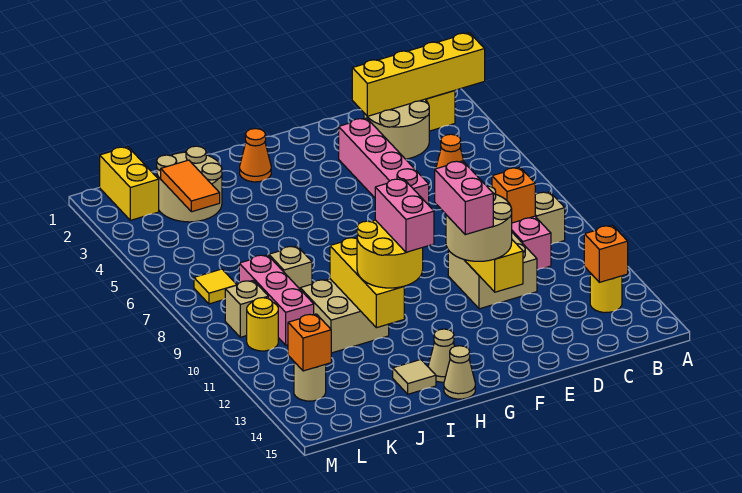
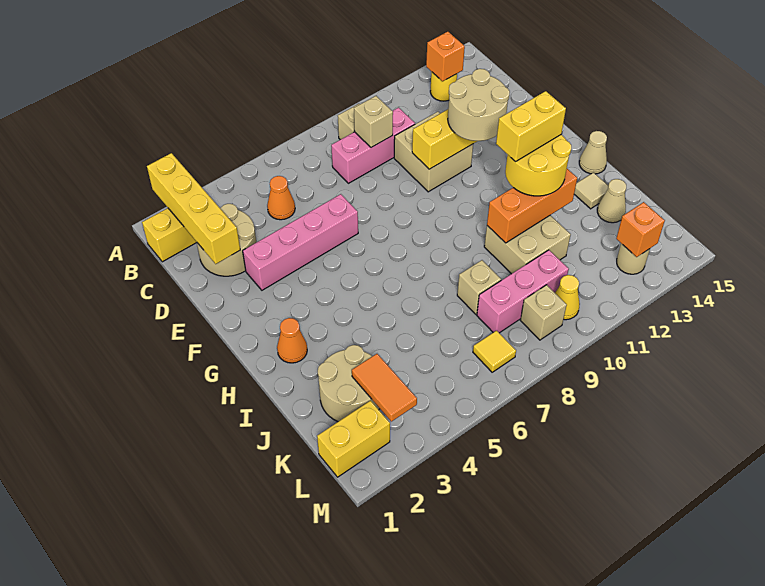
orange 1x1 brick [492,168,535,223] -> tan 1x1 brick [354,96,393,147]
pink 1x2 brick [435,161,493,235] -> none
pink 1x2 brick [375,179,434,252] -> yellow 1x2 brick [496,91,566,162]
tan 1x1 cone [428,329,455,382] -> tan 1x1 cone moved to [597,179,626,223]
yellow 1x3 brick [330,238,404,328] -> orange 1x3 brick [487,169,577,243]
orange 1x2 tile [161,160,220,212] -> orange 1x2 tile turned to [352,354,417,421]
yellow 1x1 round brick [247,298,278,351] -> yellow 1x1 cone [555,275,580,320]

